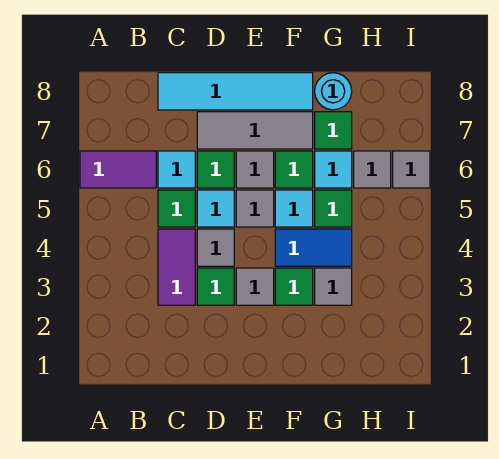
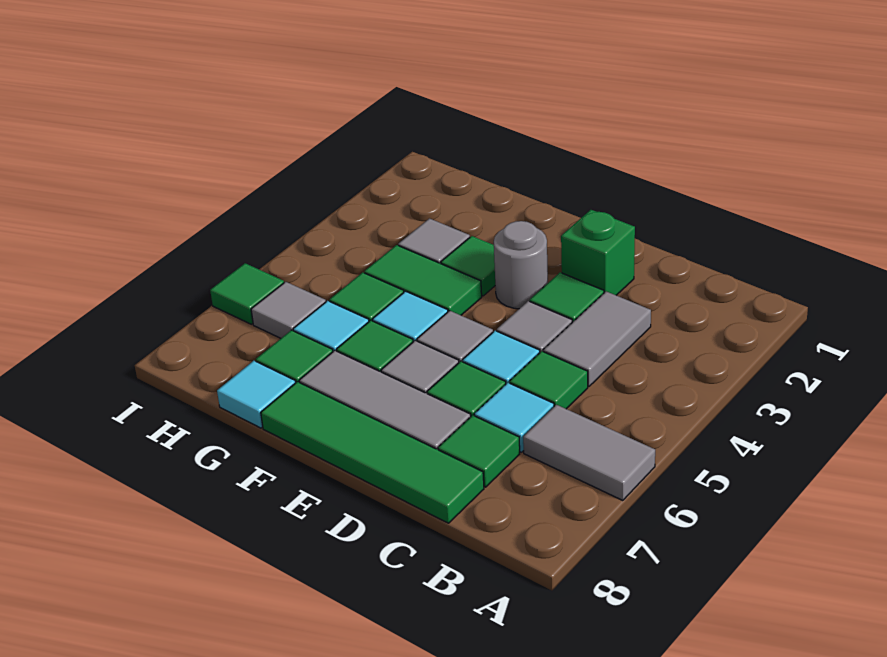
purple 1x2 tile [80,151,156,188] -> grey 1x2 tile [523,405,655,501]
purple 1x2 tile [158,229,195,305] -> grey 1x2 tile [543,291,651,386]
none -> green 1x1 tile [438,415,520,487]
cyan 1x4 tile [158,73,313,110] -> green 1x4 tile [261,382,484,523]
none -> green 1x1 brick [561,210,635,295]
grey 1x1 tile [236,268,274,305] -> grey 1x1 round brick [493,221,548,309]
blue 1x2 tile [275,229,352,266] -> green 1x2 tile [364,245,482,315]
cyan 1x1 round brick [315,73,352,110] -> cyan 1x1 tile [217,361,296,428]
grey 1x1 tile [393,151,430,188] -> green 1x1 tile [210,263,284,324]

